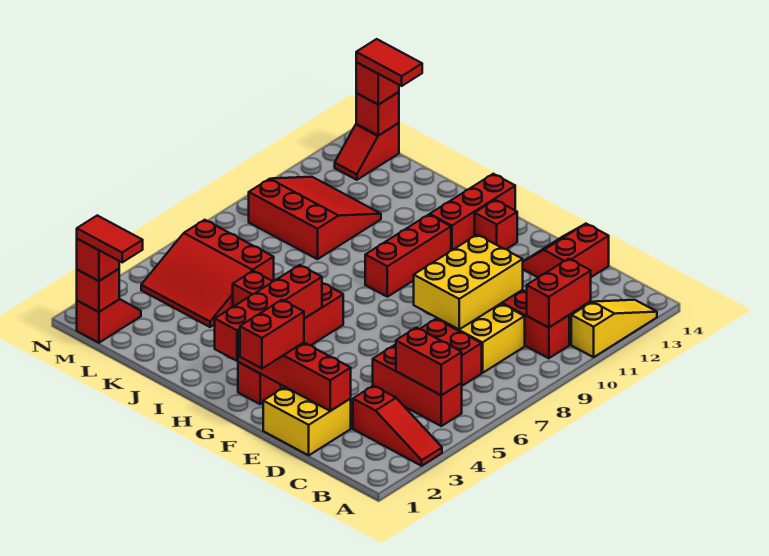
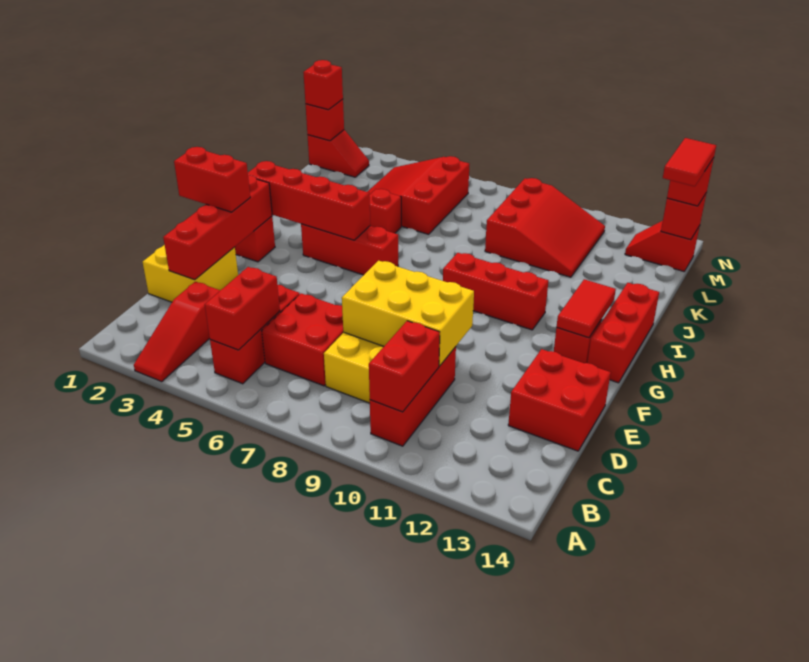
yellow 1x3 slope [571,300,657,357] -> none
red 1x2 brick [527,259,591,328] -> red 1x2 brick turned to [369,321,440,412]
red 2x2 slope [523,224,609,278] -> red 2x2 brick [508,349,611,451]
red 1x3 brick [430,174,515,251] -> red 1x3 brick turned to [587,283,659,383]
red 1x2 tile [77,215,143,262] -> red 1x2 tile moved to [557,279,616,338]

